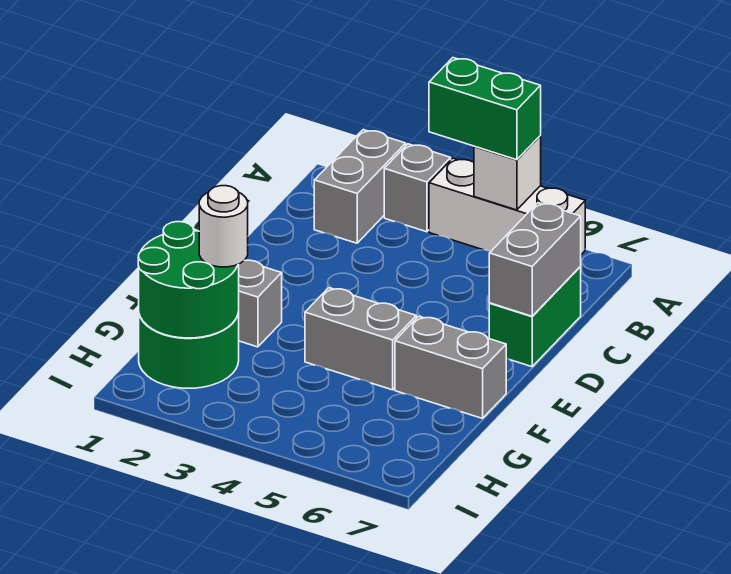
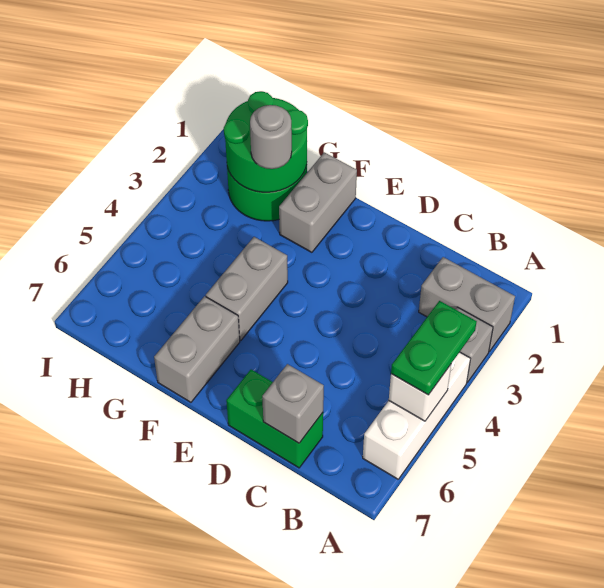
green 1x2 brick [429,58,541,160] -> green 1x2 plate [391,301,477,395]
grey 1x2 brick [489,203,581,316] -> grey 1x1 brick [262,364,324,443]
white 1x1 round brick [199,186,248,267] -> grey 1x1 round brick [250,105,292,169]

